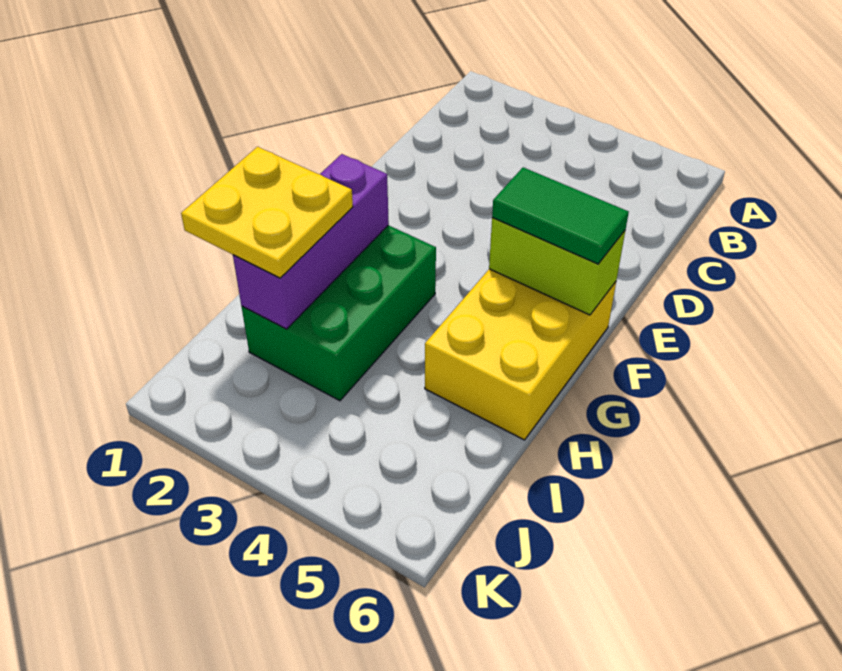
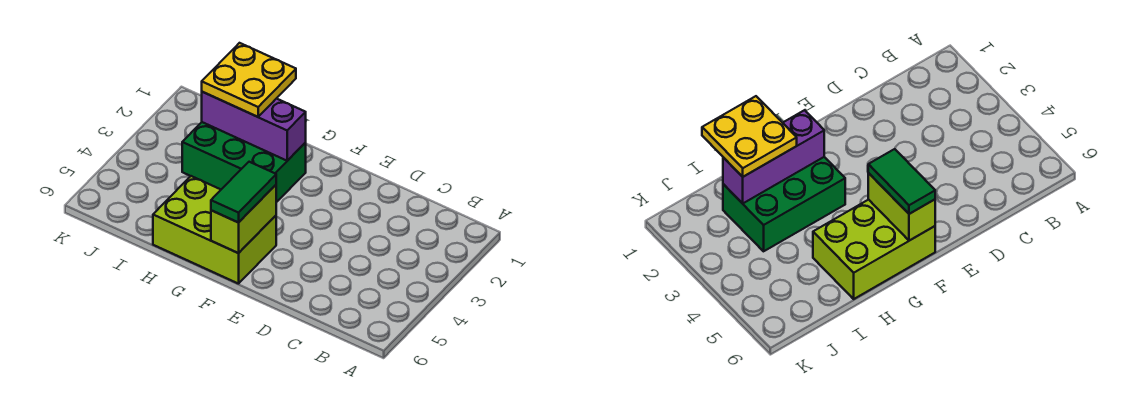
yellow 2x3 brick [425,269,616,440] -> lime 2x3 brick [153,176,276,284]

